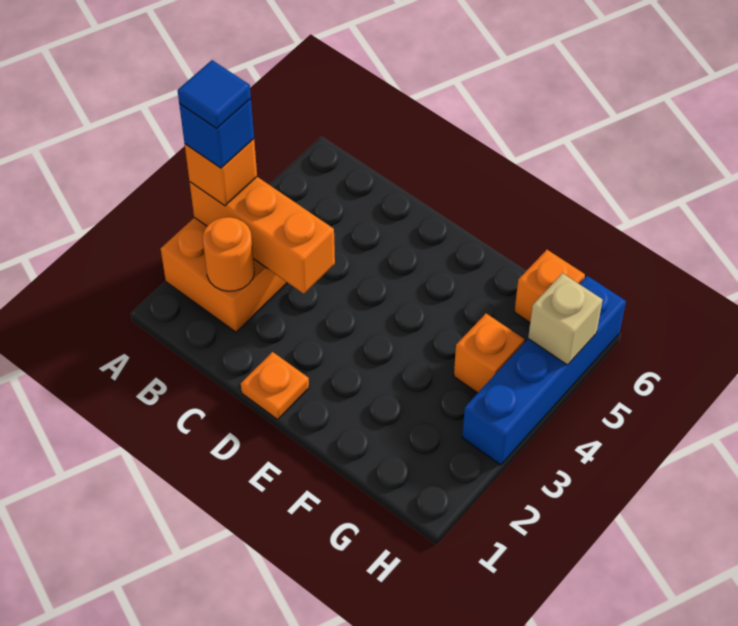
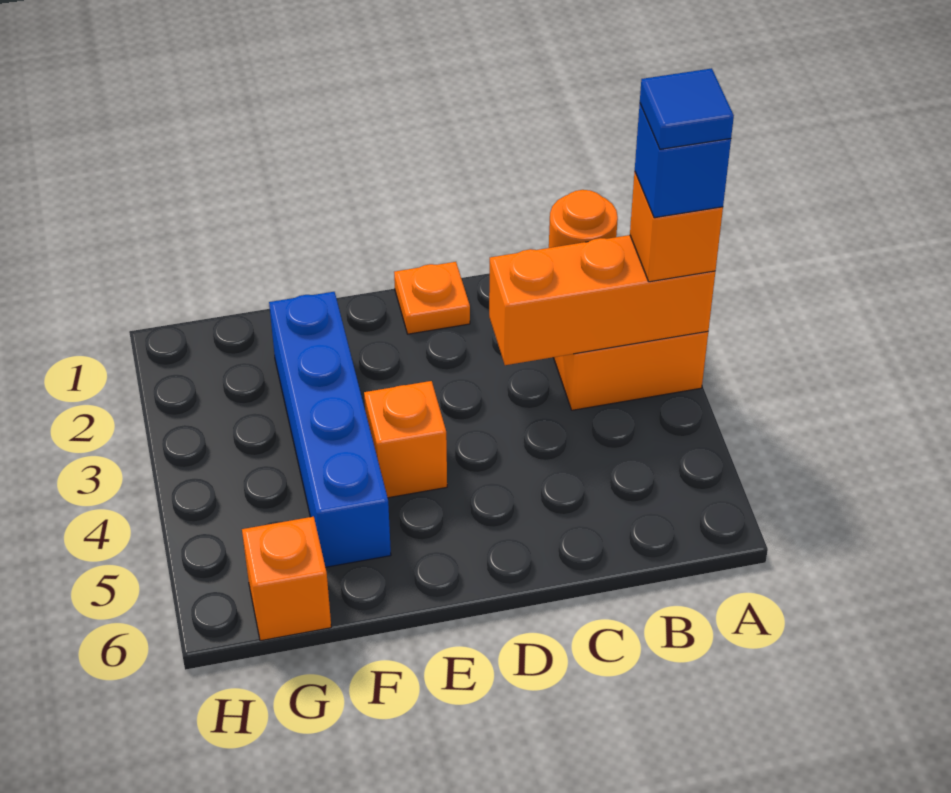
orange 1x1 brick [454,314,525,393] -> orange 1x1 brick moved to [364,381,447,498]
blue 1x4 brick [462,276,626,465] -> blue 1x4 brick moved to [269,292,391,567]
tan 1x1 brick [528,273,603,365] -> none

